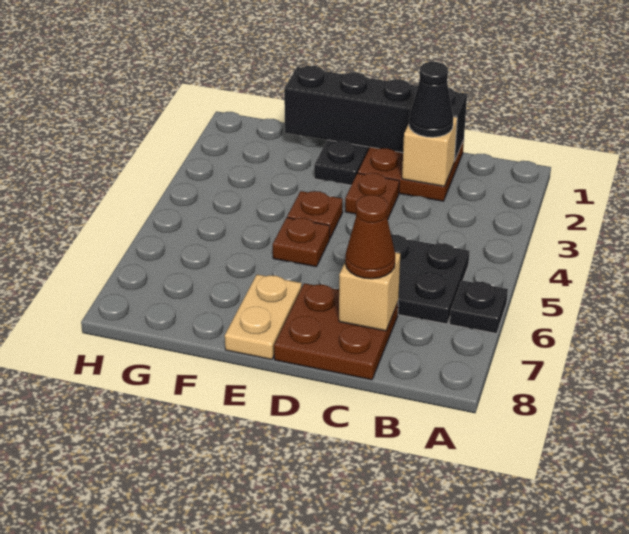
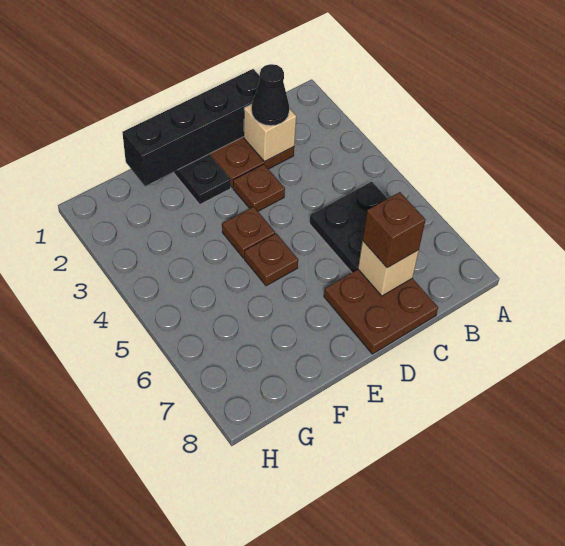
black 1x1 plate [450,280,508,334] -> none
brown 1x1 cone [345,195,395,279] -> brown 1x1 brick [363,192,425,268]
tan 1x2 plate [225,274,302,360] -> none

